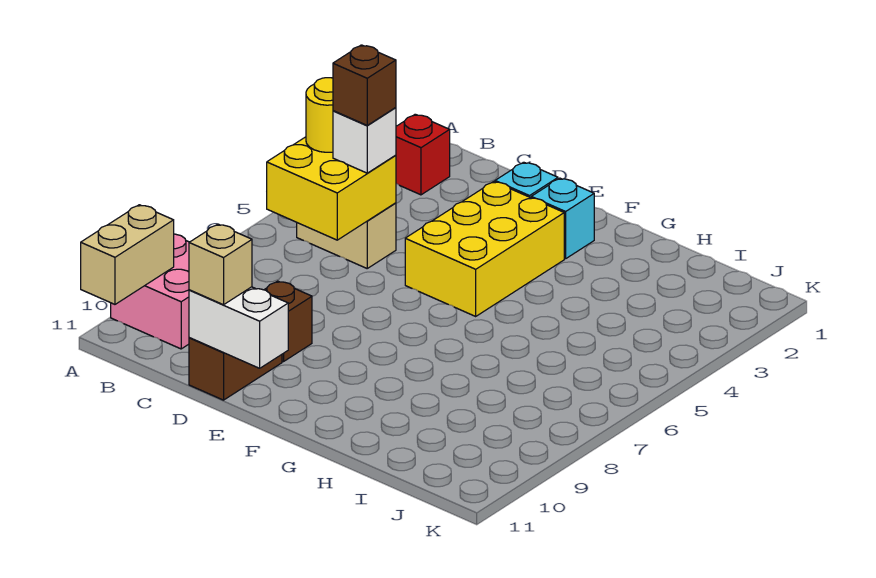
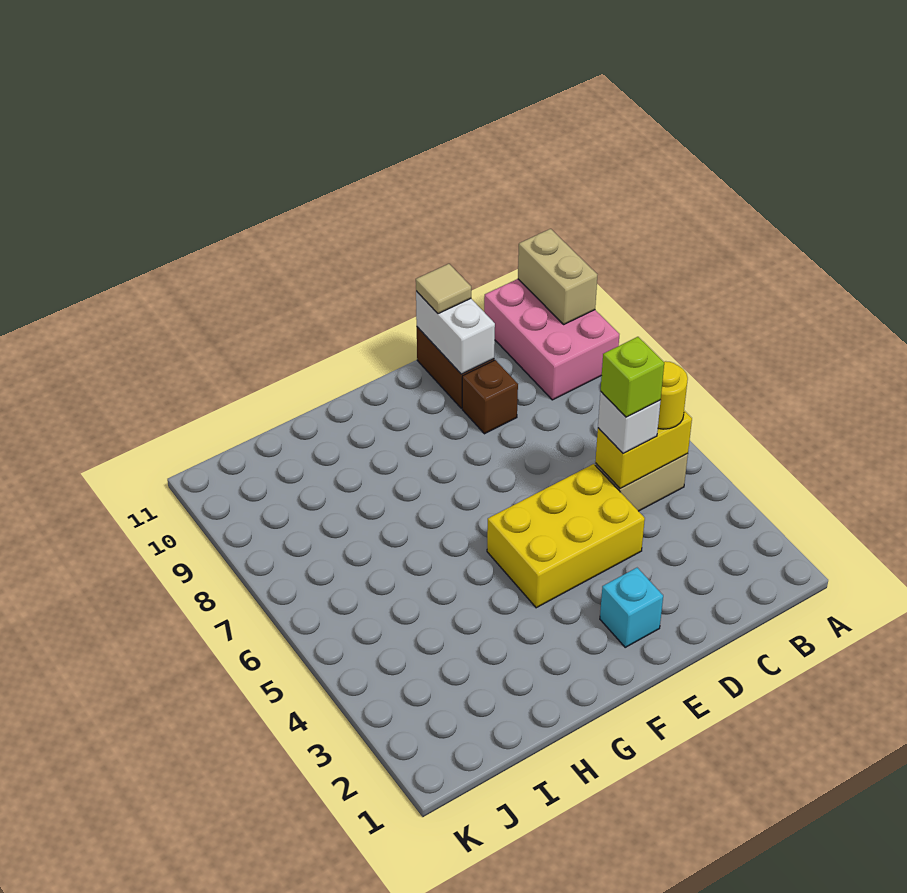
pink 2x2 brick [111,234,189,349] -> pink 2x3 brick [484,279,619,400]
red 1x1 brick [396,114,450,195] -> none
yellow 2x2 brick [267,137,396,240] -> yellow 1x2 brick [595,411,692,489]
brown 1x1 brick [333,45,396,126] -> lime 1x1 brick [601,337,664,417]
white 1x2 brick [189,287,288,368] -> white 1x2 brick turned to [416,291,495,374]
tan 1x1 brick [189,224,252,305] -> tan 1x1 tile [416,264,471,314]
yellow 2x3 brick [405,182,564,316] -> yellow 2x3 brick turned to [487,464,645,608]
cyan 1x1 brick [531,178,594,259] -> none

